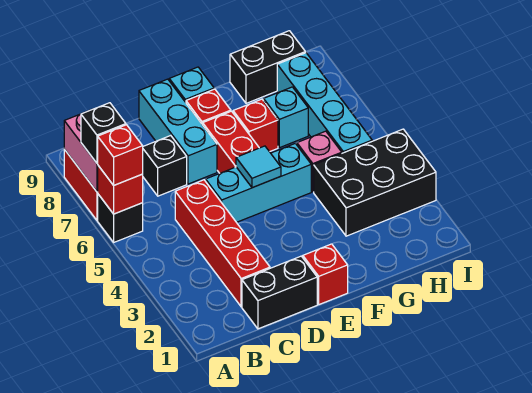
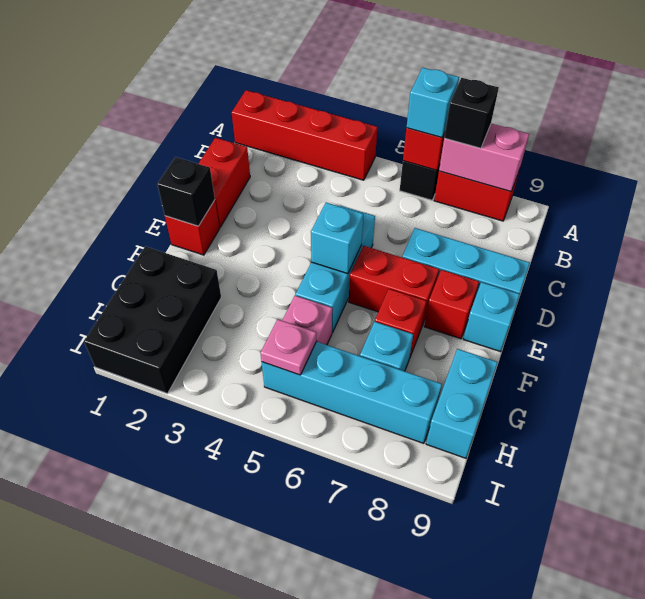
red 1x1 brick [98,125,143,185] -> cyan 1x1 brick [407,68,459,138]
black 1x2 brick [242,256,317,329] -> red 1x2 brick [198,138,250,227]
red 1x4 brick [175,180,270,307] -> red 1x4 brick moved to [232,90,377,180]
black 1x1 brick [143,136,187,196] -> black 1x1 brick moved to [157,157,215,226]
cyan 1x1 tile [236,146,281,188] -> cyan 1x1 brick [311,203,363,274]
black 2x3 brick [314,129,436,236] -> black 2x3 brick moved to [84,246,221,393]
black 1x2 brick [230,31,305,103] -> cyan 1x2 brick [426,349,498,458]
none -> pink 1x1 plate [261,319,316,375]

